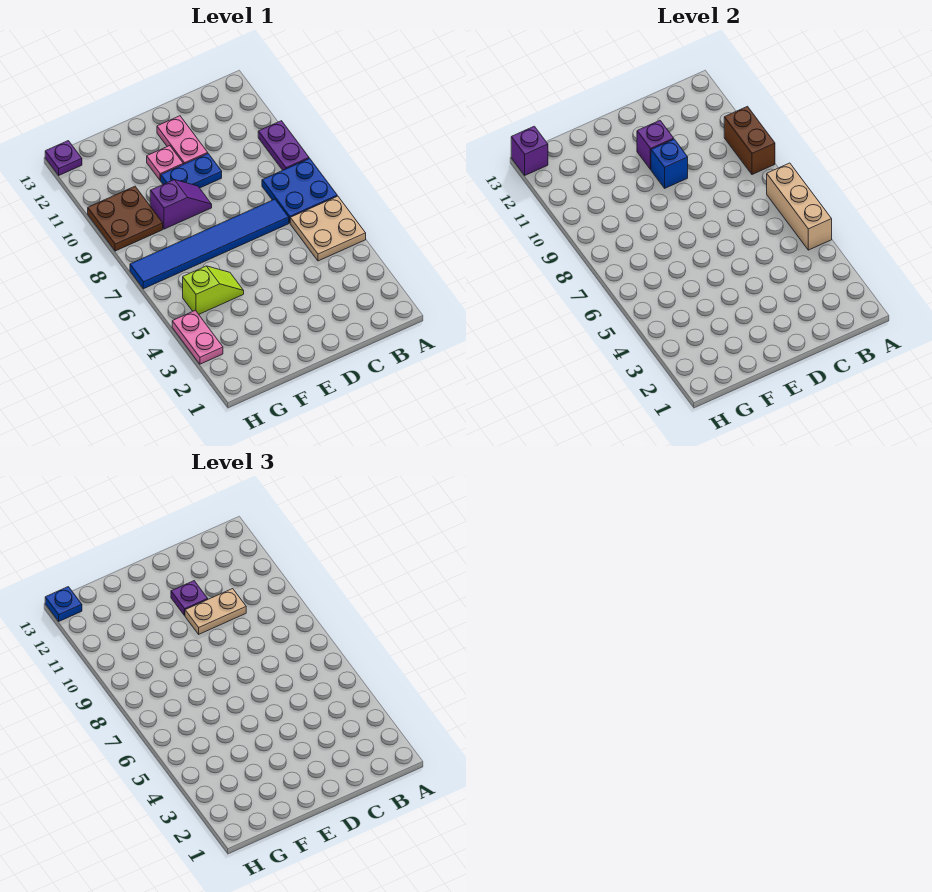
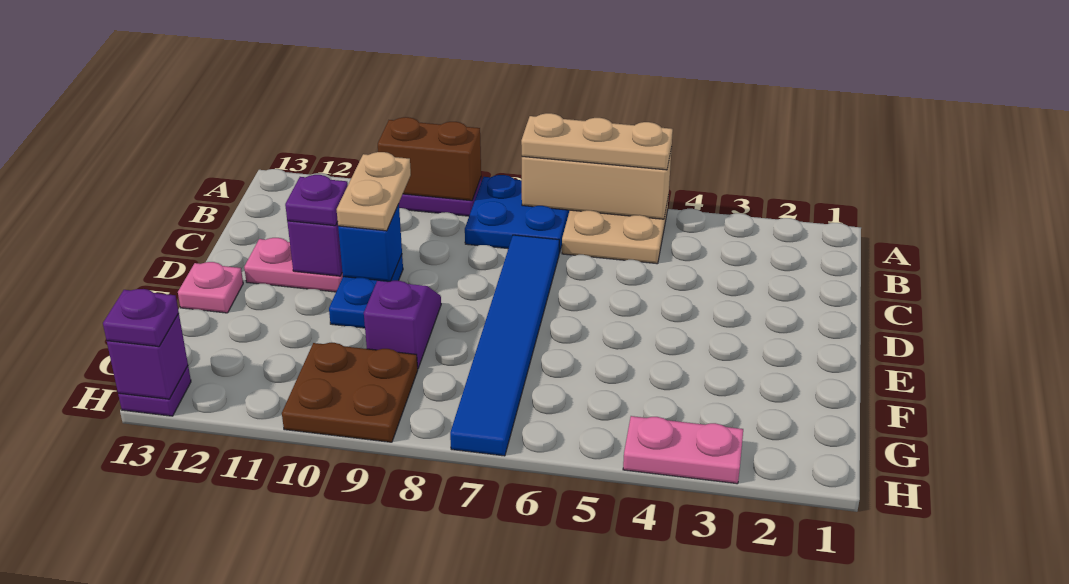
none -> tan 1x3 plate [521,113,673,170]
pink 1x1 plate [147,146,183,181] -> pink 1x1 plate moved to [178,262,243,313]
lime 1x2 slope [183,266,244,314] -> none
blue 1x1 plate [45,587,82,621] -> purple 1x1 plate [103,289,179,347]

